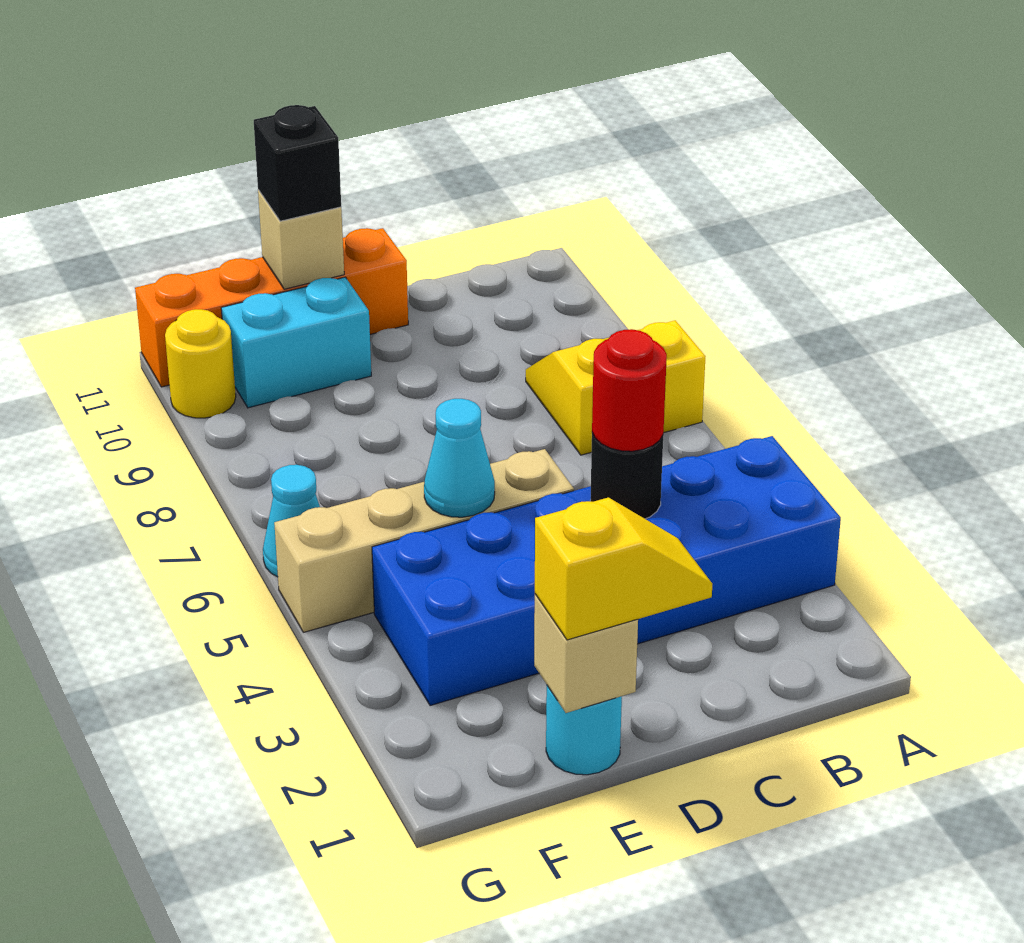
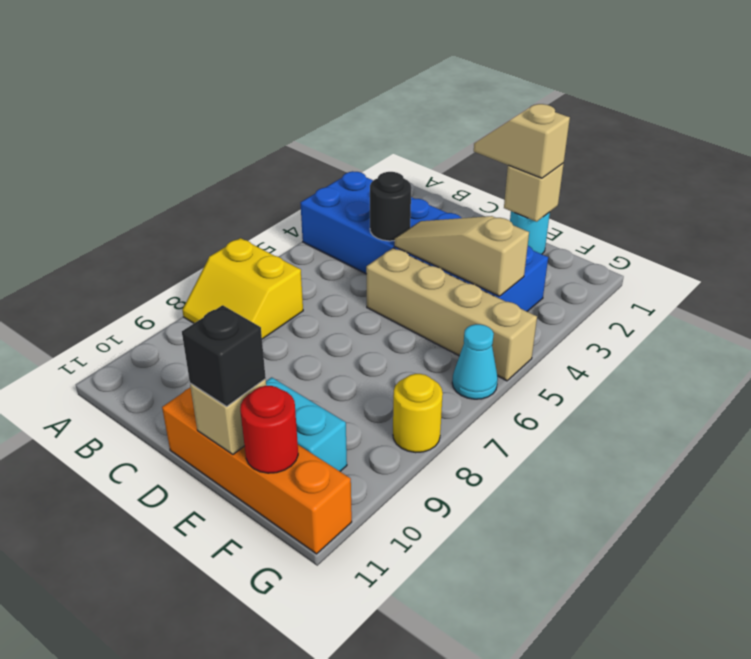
red 1x1 round brick [592,329,667,451] -> red 1x1 round brick moved to [240,386,298,473]
yellow 1x2 slope [535,498,712,640] -> tan 1x2 slope [474,104,570,178]
none -> tan 1x3 slope [394,216,529,296]
cyan 1x1 cone [424,399,495,517] -> none
yellow 1x1 round brick [165,309,236,418] -> yellow 1x1 round brick moved to [393,374,443,453]

